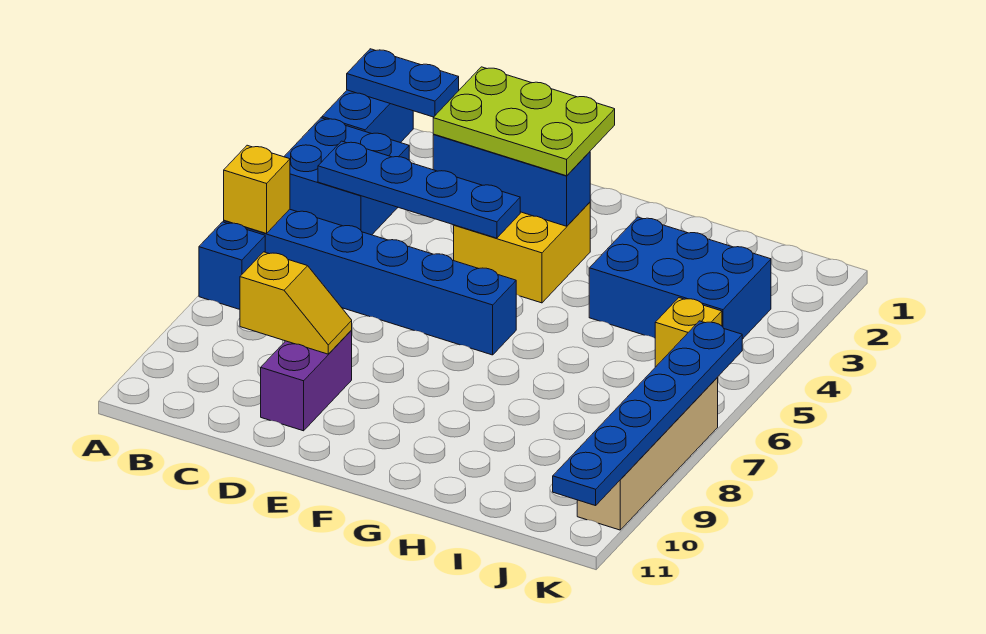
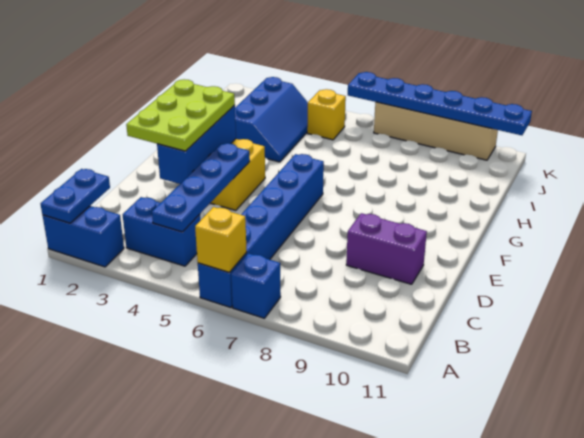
blue 2x2 brick [284,118,409,235] -> blue 1x2 brick [123,197,200,266]
yellow 1x2 slope [240,252,352,354] -> none
blue 2x3 brick [589,217,771,339] -> blue 2x3 slope [235,77,308,162]

